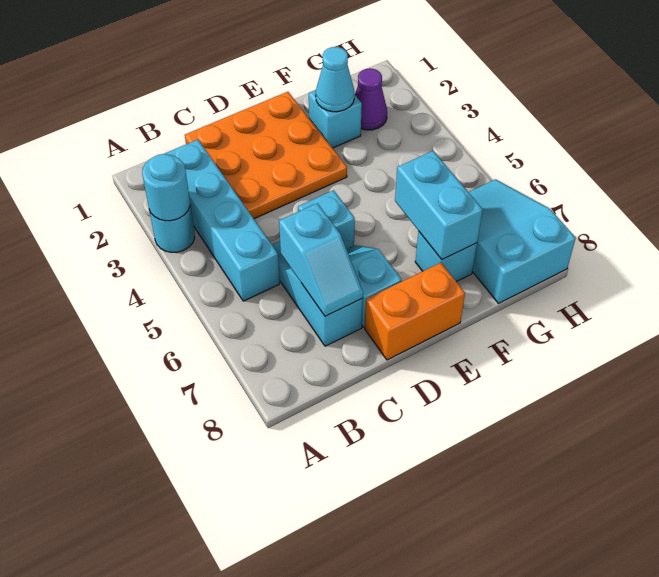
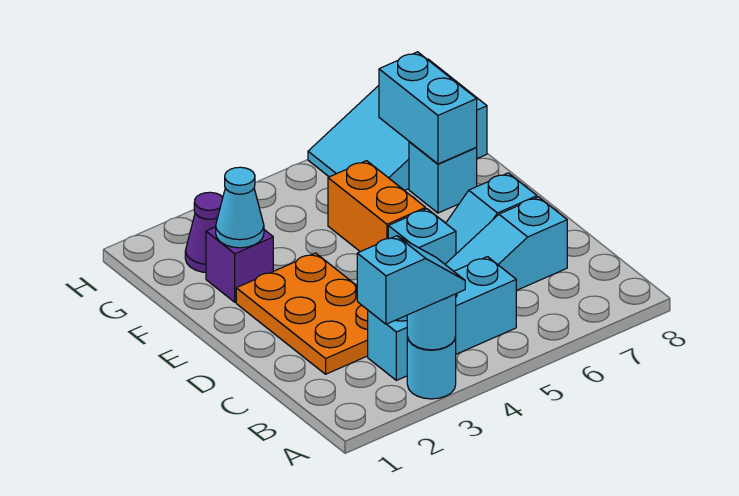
cyan 1x4 brick [164,140,280,301] -> cyan 1x3 brick [368,257,516,380]
orange 3x3 plate [185,92,347,219] -> orange 2x3 plate [236,253,368,374]
cyan 1x2 slope [279,203,363,316] -> cyan 1x2 slope moved to [357,236,465,324]
orange 1x2 brick [365,263,465,360] -> orange 1x2 brick moved to [328,161,426,252]
cyan 1x1 brick [309,90,362,148] -> purple 1x1 brick [206,227,273,302]
cyan 1x2 brick [395,151,483,260] -> cyan 1x2 brick turned to [379,52,477,164]

